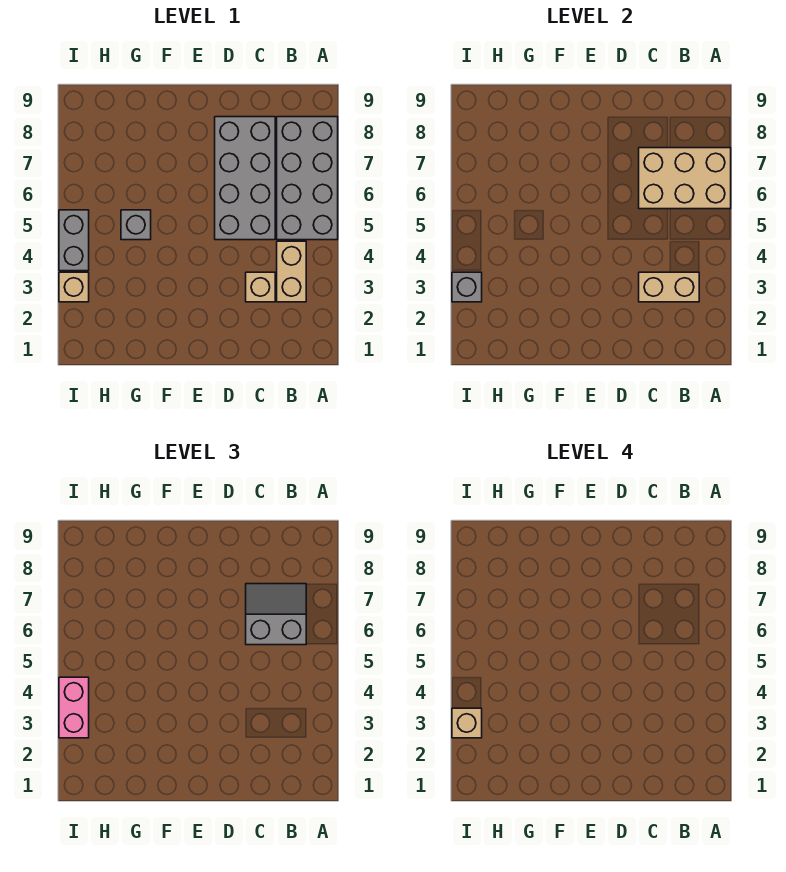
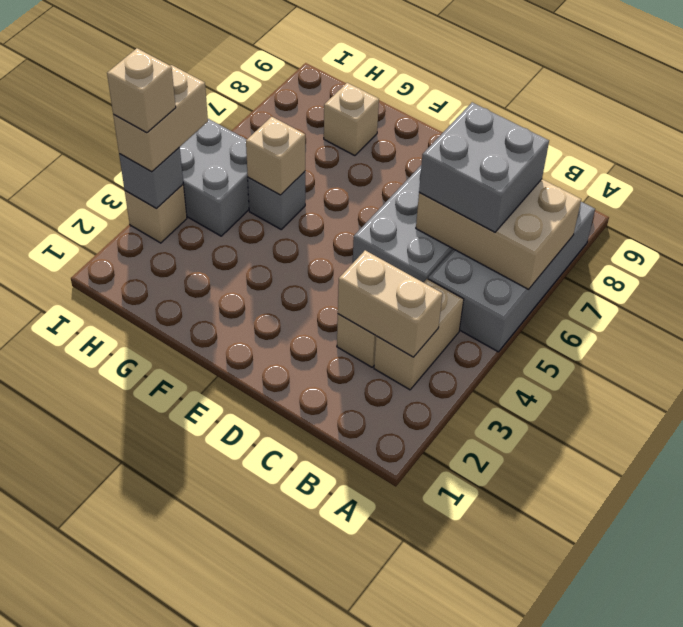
grey 2x2 slope [246,584,306,645] -> grey 2x2 brick [419,102,549,232]
none -> tan 1x1 brick [246,117,305,195]
none -> tan 1x1 brick [324,83,379,156]
pink 1x2 brick [59,677,89,738] -> tan 1x2 brick [113,65,208,172]
grey 1x2 brick [59,210,89,271] -> grey 2x2 brick [179,119,249,236]

